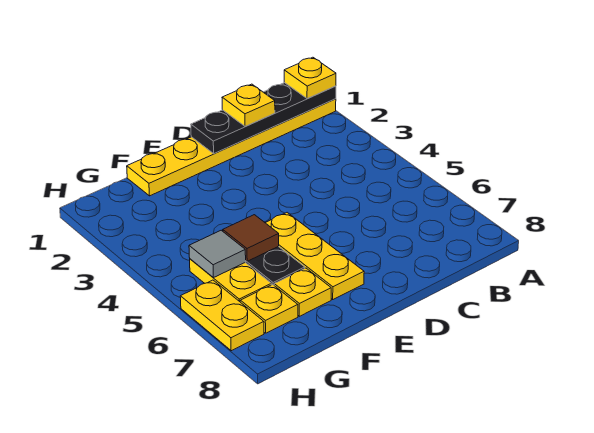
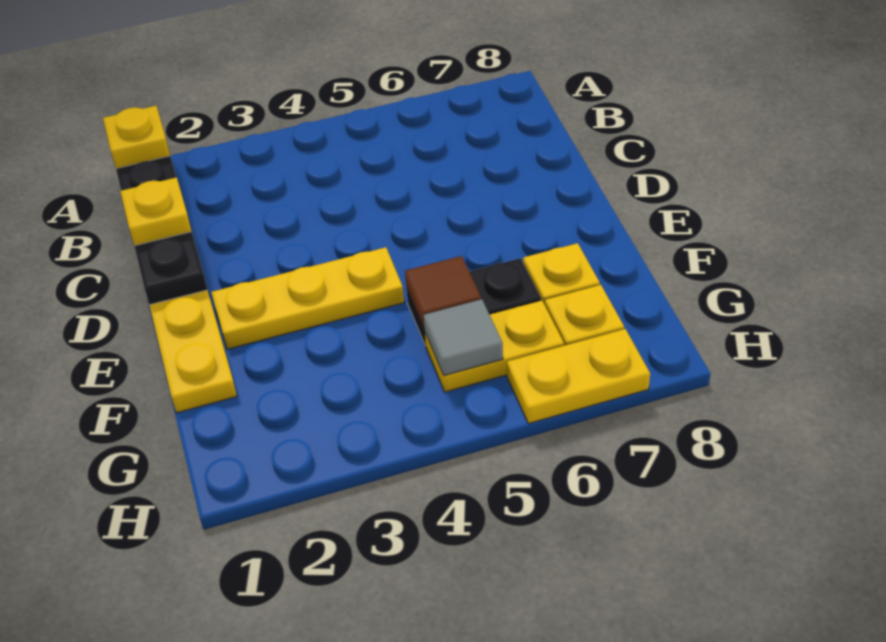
yellow 1x3 plate [266,213,364,299] -> yellow 1x3 plate moved to [211,247,404,349]

